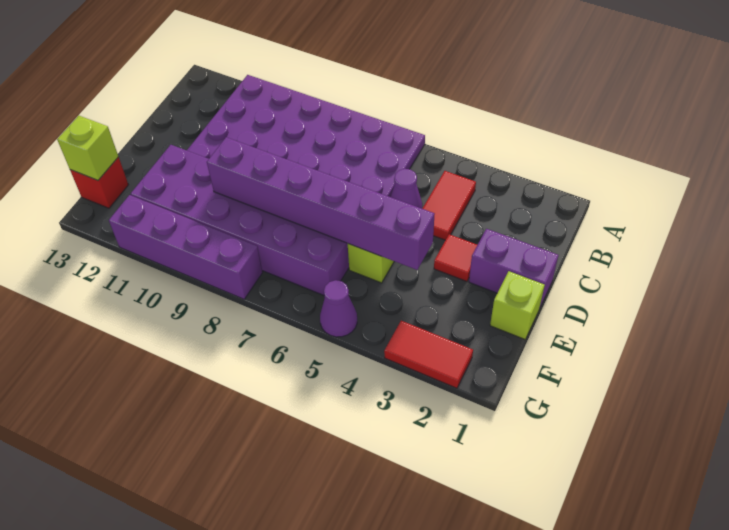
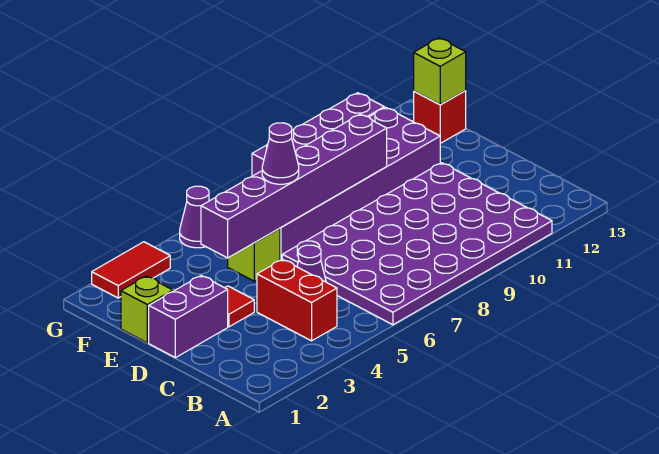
red 1x2 tile [422,171,476,240] -> red 1x2 brick [257,259,337,341]
none -> purple 1x1 cone [262,123,299,184]

